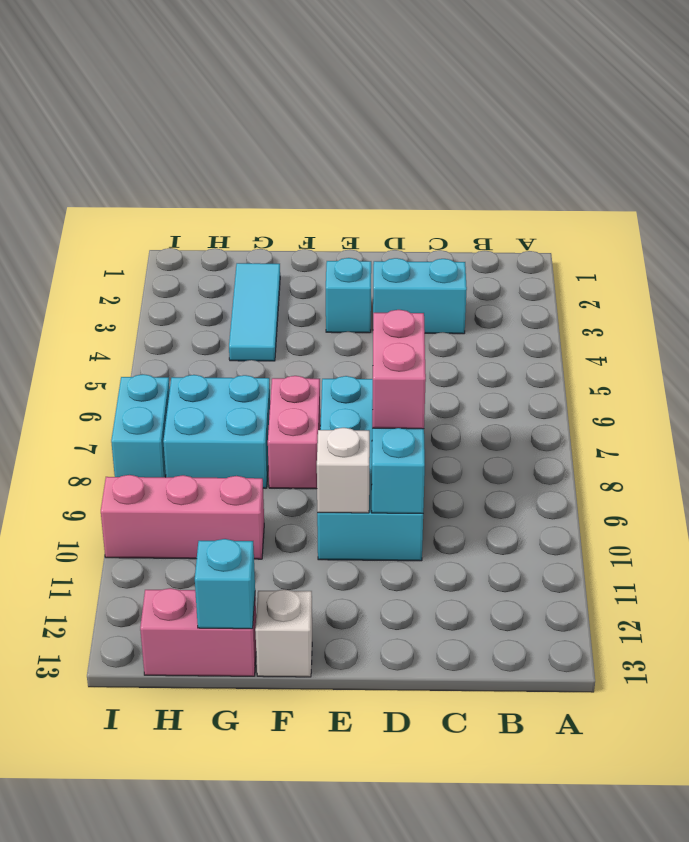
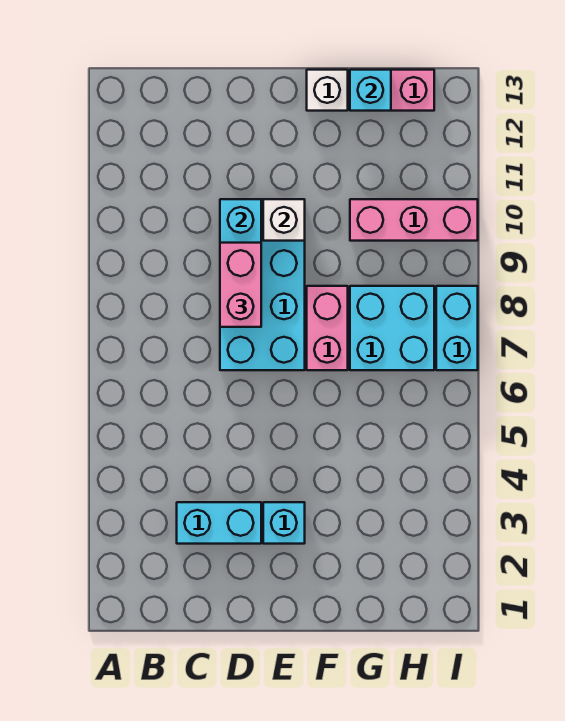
cyan 1x3 tile [229,263,280,361] -> none

